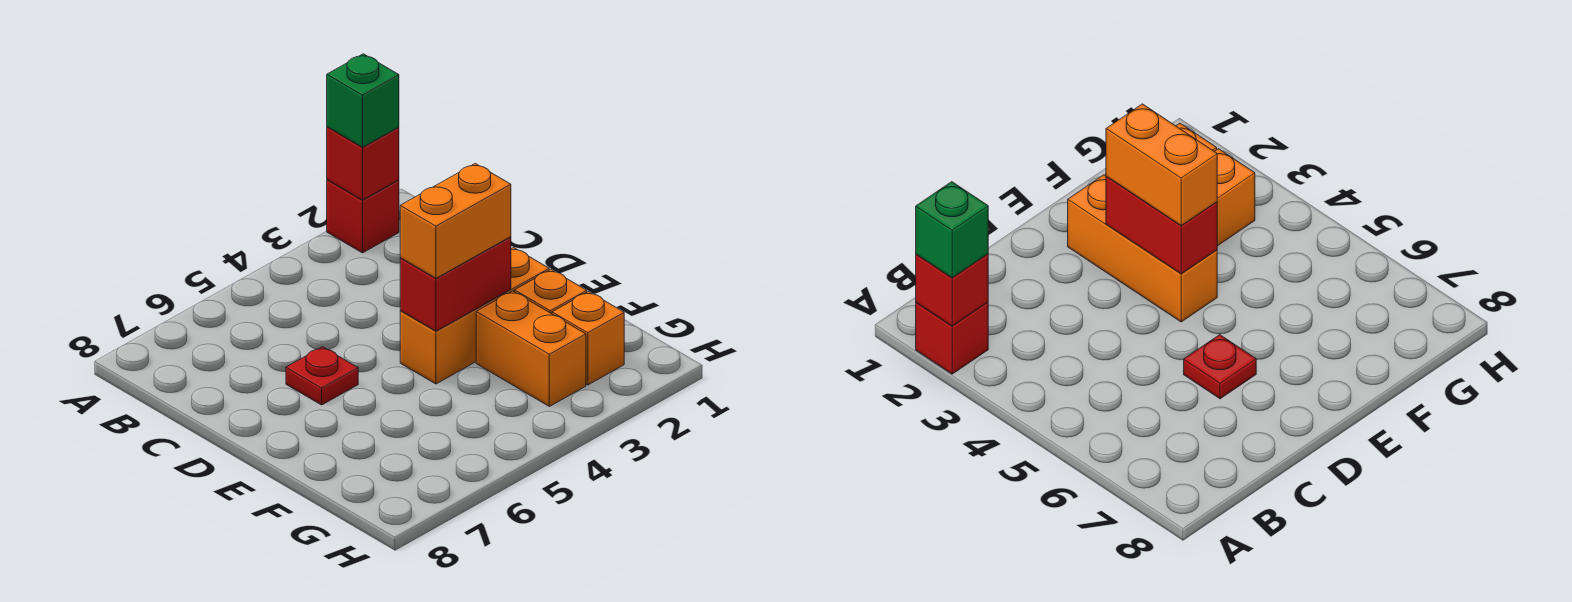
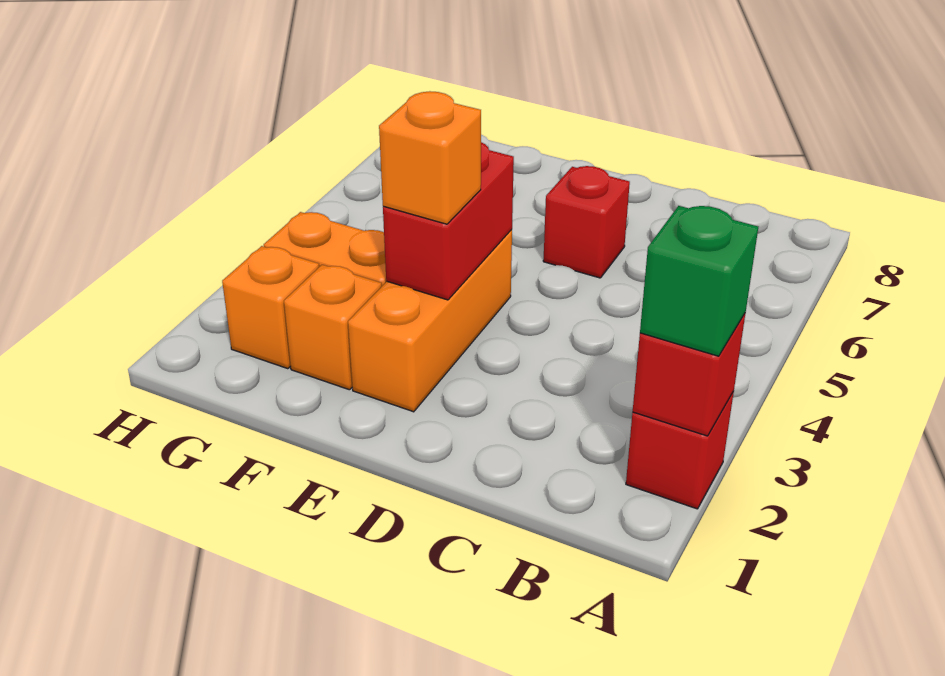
red 1x1 plate [286,347,358,405] -> red 1x1 brick [543,166,630,278]
orange 1x2 brick [400,164,511,278] -> orange 1x1 brick [379,91,481,224]

